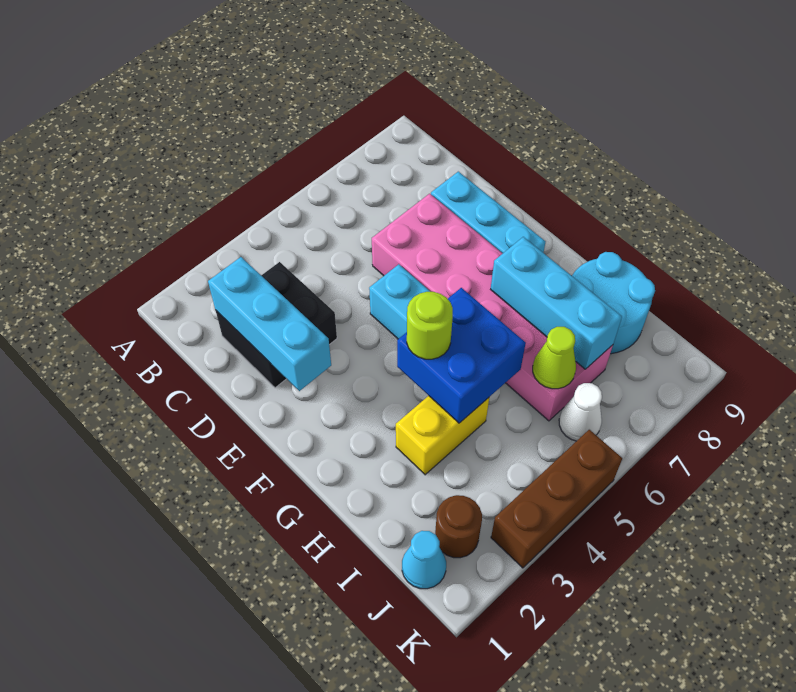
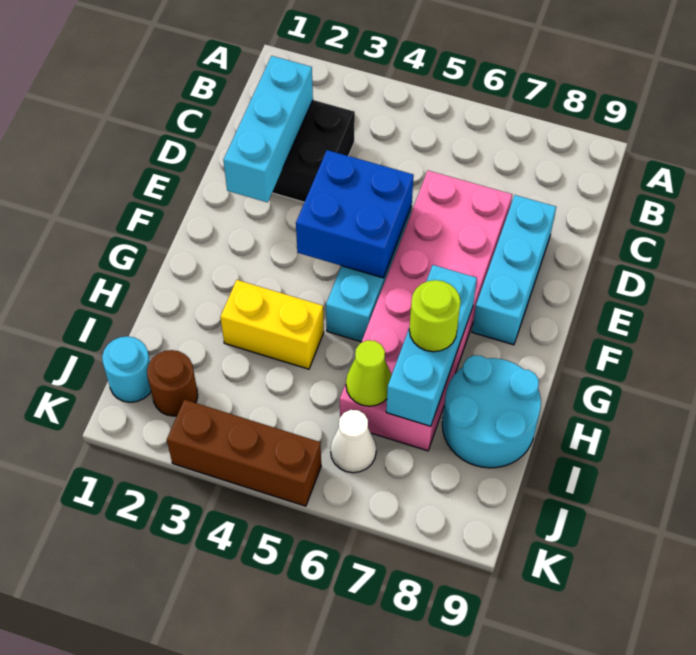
blue 2x2 brick [397,288,526,423] -> blue 2x2 brick moved to [296,150,414,278]
lime 1x1 round brick [407,292,453,359] -> lime 1x1 round brick moved to [409,280,461,352]
cyan 1x1 cone [402,531,446,589] -> cyan 1x1 round brick [102,336,151,402]

